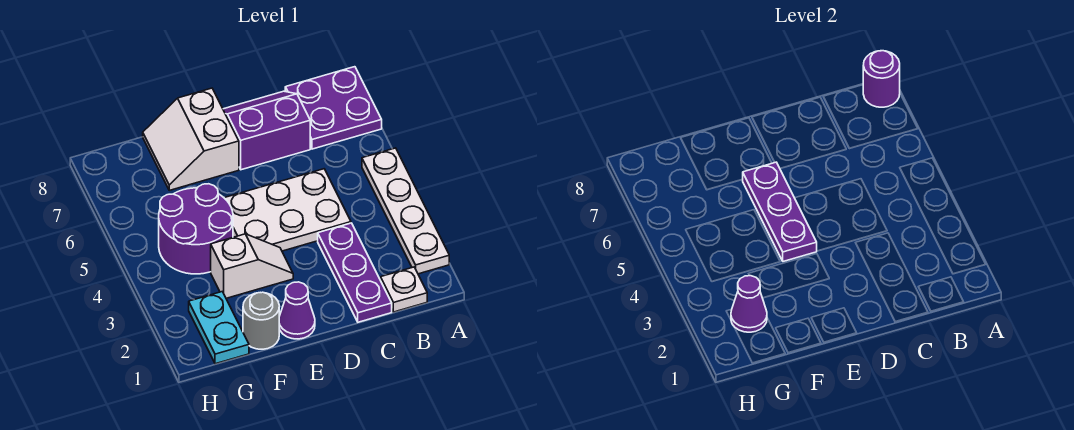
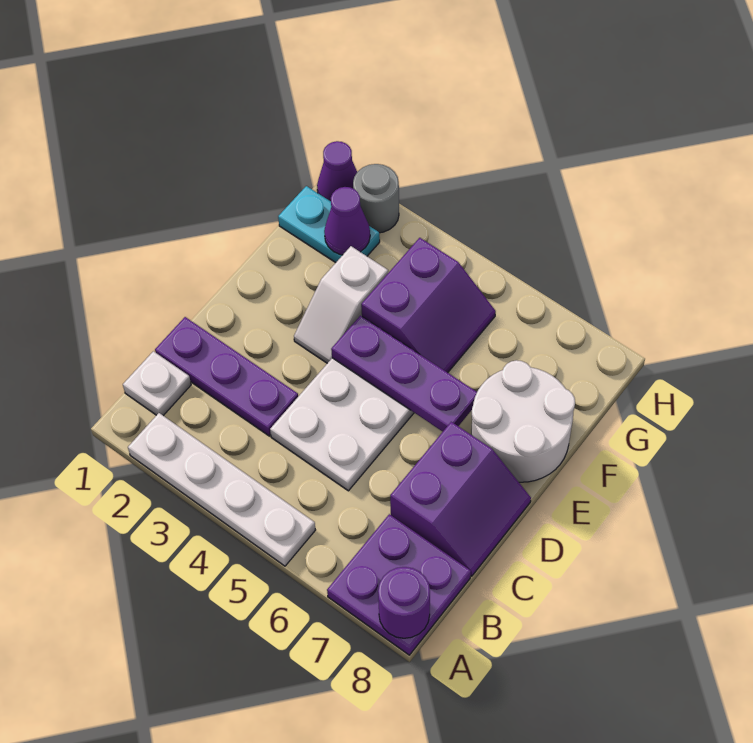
purple 1x1 cone [279,282,315,339] -> purple 1x1 cone moved to [317,141,357,201]
white 2x2 slope [143,88,239,190] -> white 2x2 round brick [471,360,575,482]
grey 1x1 round brick [243,292,279,349] -> grey 1x1 round brick moved to [353,164,399,233]
purple 2x2 round brick [159,184,233,274] -> purple 2x2 slope [361,238,496,373]

